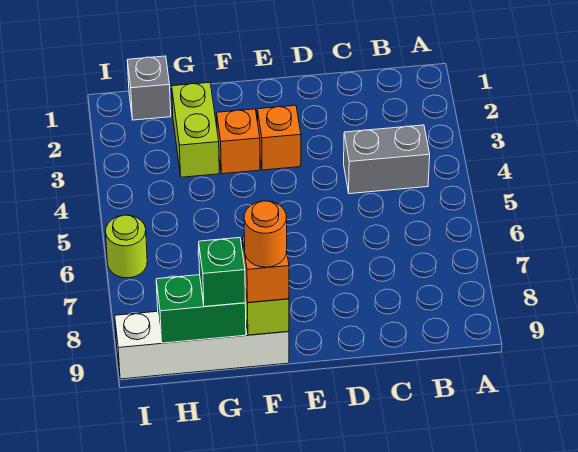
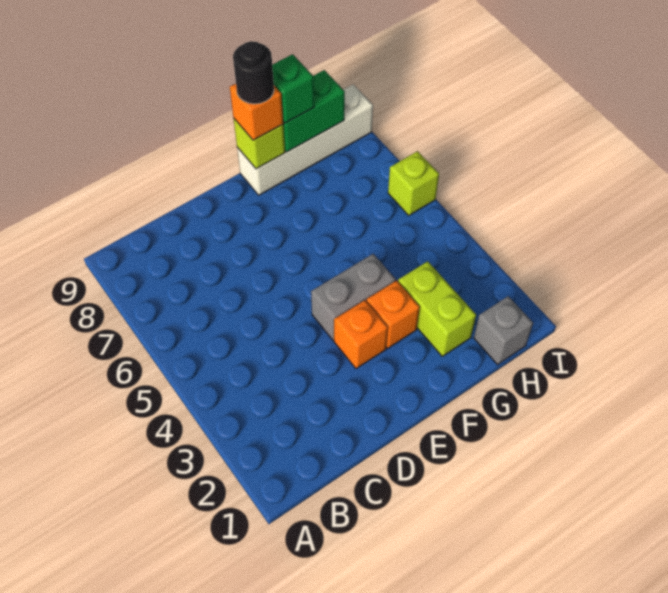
grey 1x2 brick [344,125,430,194] -> grey 1x2 brick moved to [311,254,396,340]
orange 1x1 round brick [244,201,287,267] -> black 1x1 round brick [233,41,274,104]
lime 1x1 round brick [106,215,147,278] -> lime 1x1 brick [388,151,439,215]

